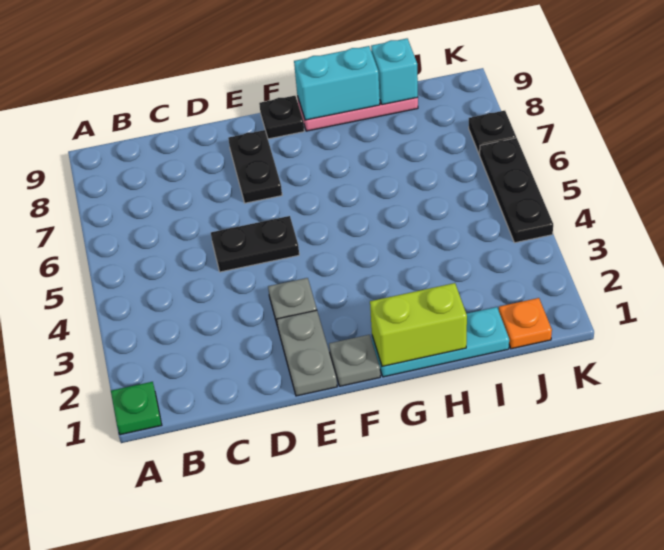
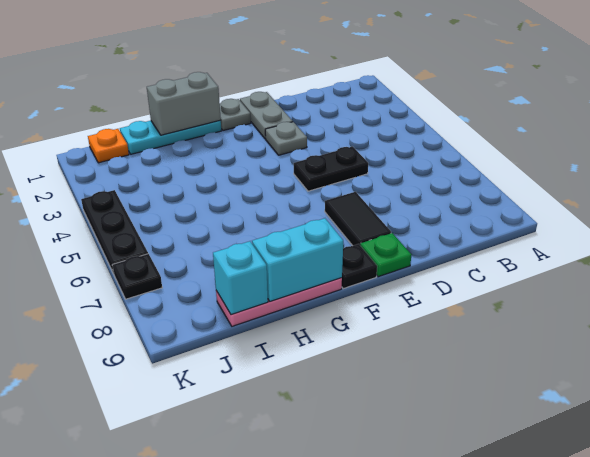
green 1x1 plate [111,382,162,435] -> green 1x1 plate moved to [360,233,411,277]
black 1x2 plate [228,130,282,203] -> black 1x2 tile [325,192,391,246]
lime 1x2 brick [370,283,467,367] -> grey 1x2 brick [147,72,221,135]

